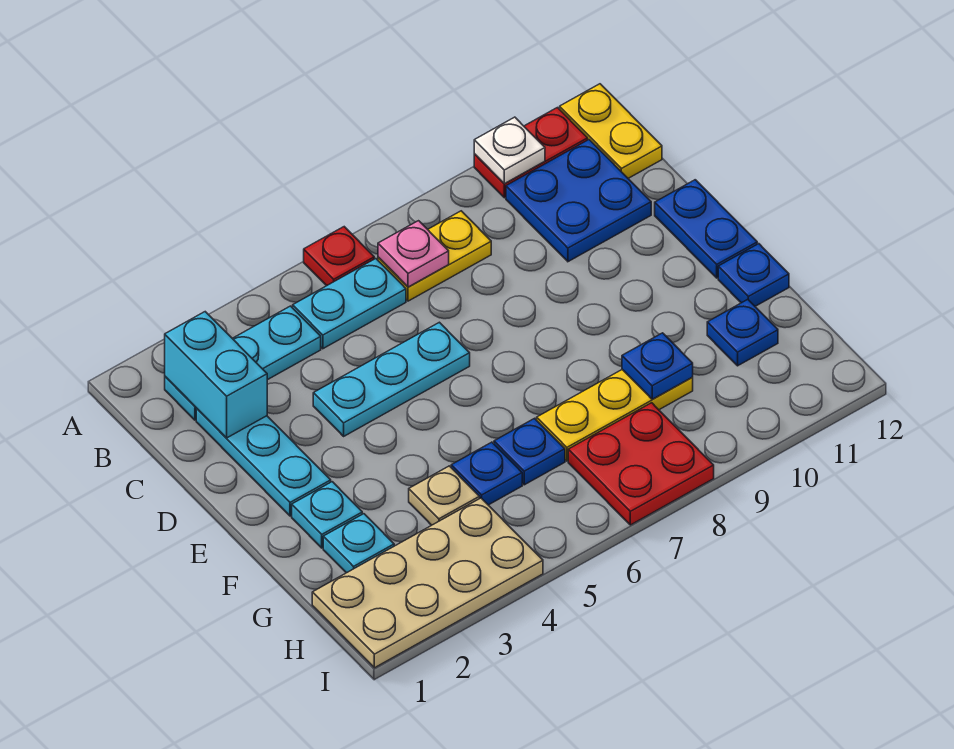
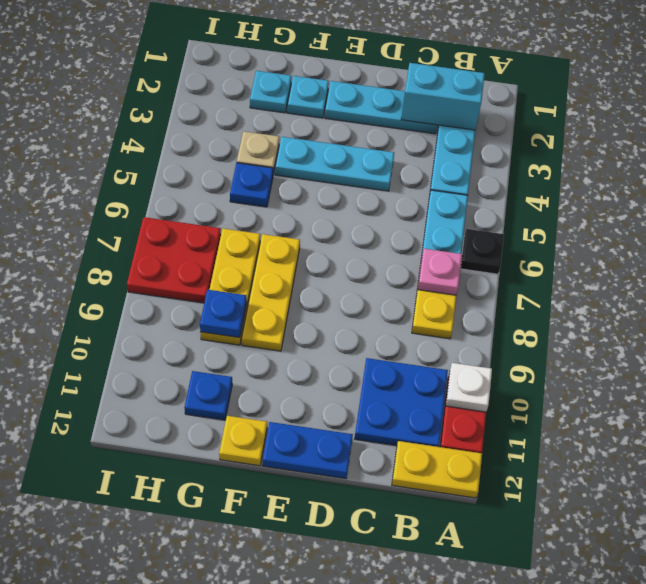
red 1x1 plate [304,227,374,286] -> black 1x1 plate [461,229,504,274]
cyan 1x3 plate [313,322,470,436] -> cyan 1x3 plate turned to [275,137,394,191]
none -> yellow 1x3 plate [242,234,300,351]
blue 1x1 plate [718,244,789,306] -> yellow 1x1 plate [219,416,267,466]
blue 1x1 plate [494,418,565,485] -> none
tan 2x4 plate [312,498,543,668] -> none

